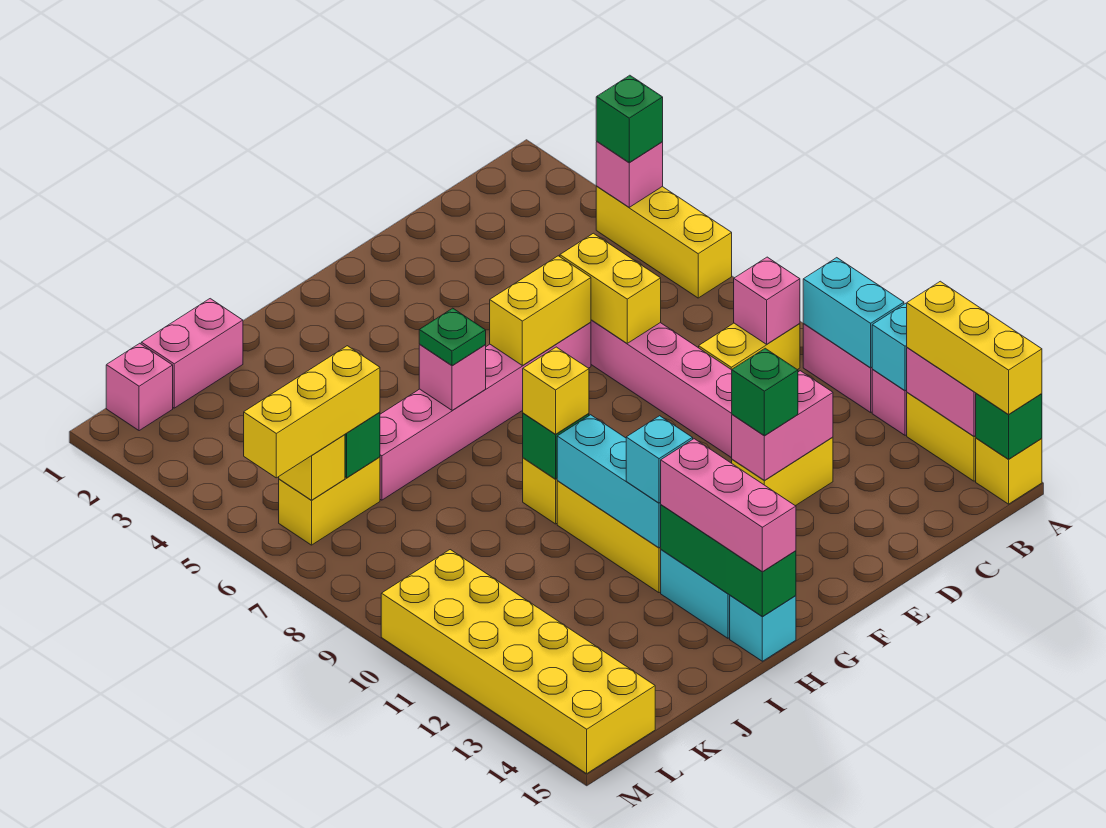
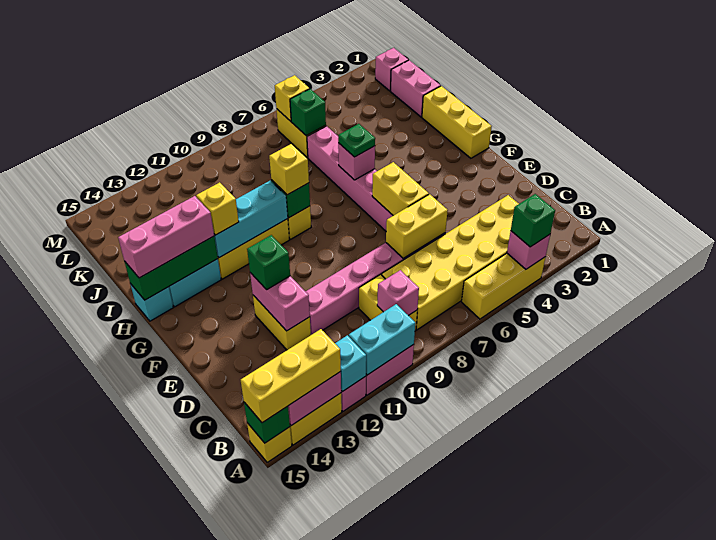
cyan 1x1 brick [626,416,693,503] -> yellow 1x1 brick [196,182,239,235]
yellow 1x3 brick [244,346,380,478] -> yellow 1x3 brick moved to [422,86,492,158]
yellow 2x6 brick [381,550,655,774] -> yellow 2x6 brick moved to [382,195,519,330]

